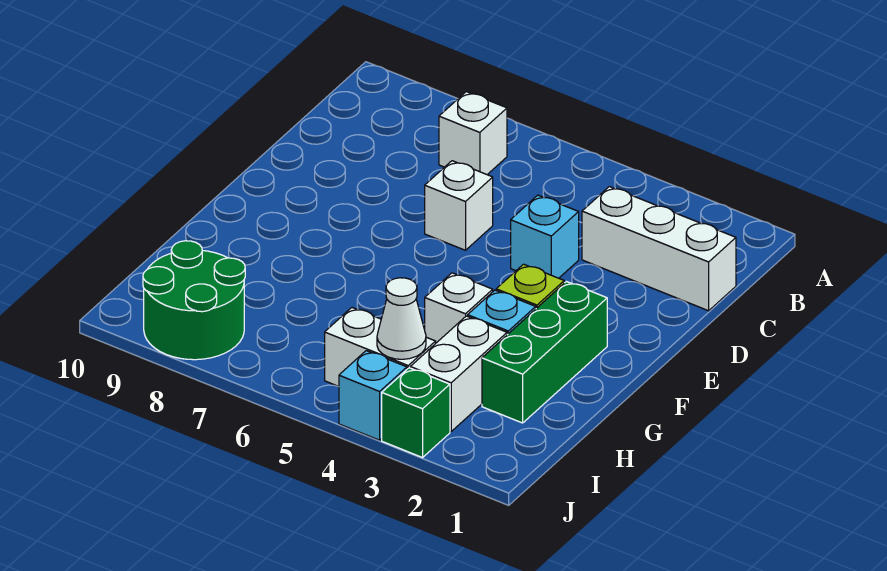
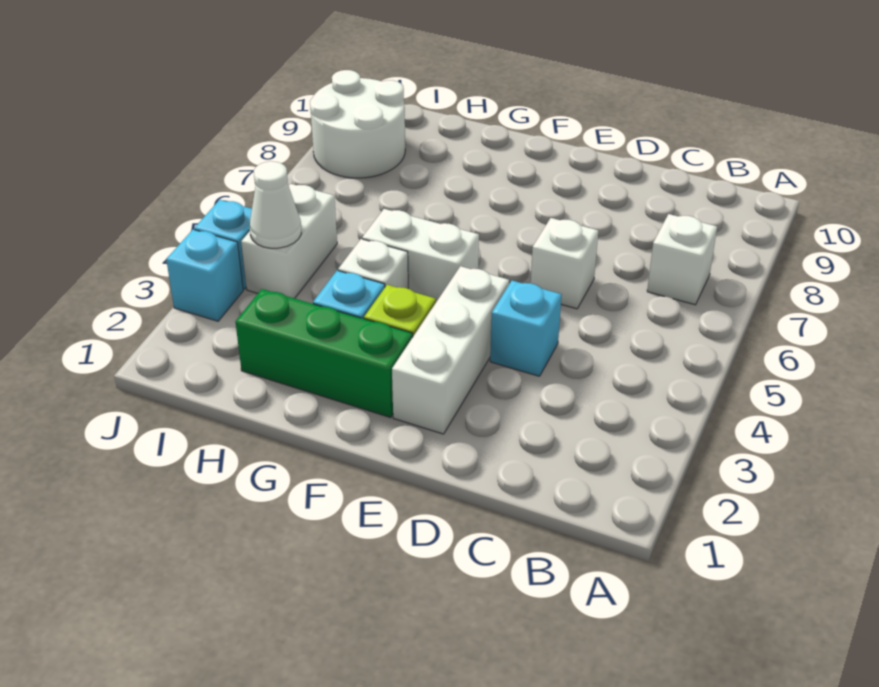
white 1x3 brick [582,187,736,311] -> white 1x3 brick moved to [392,266,509,434]
white 1x2 brick [410,316,507,432] -> white 1x2 brick moved to [362,209,479,302]
green 2x2 round brick [143,241,245,360] -> white 2x2 round brick [310,70,405,178]
green 1x1 brick [382,368,450,458] -> cyan 1x1 brick [166,229,243,321]

